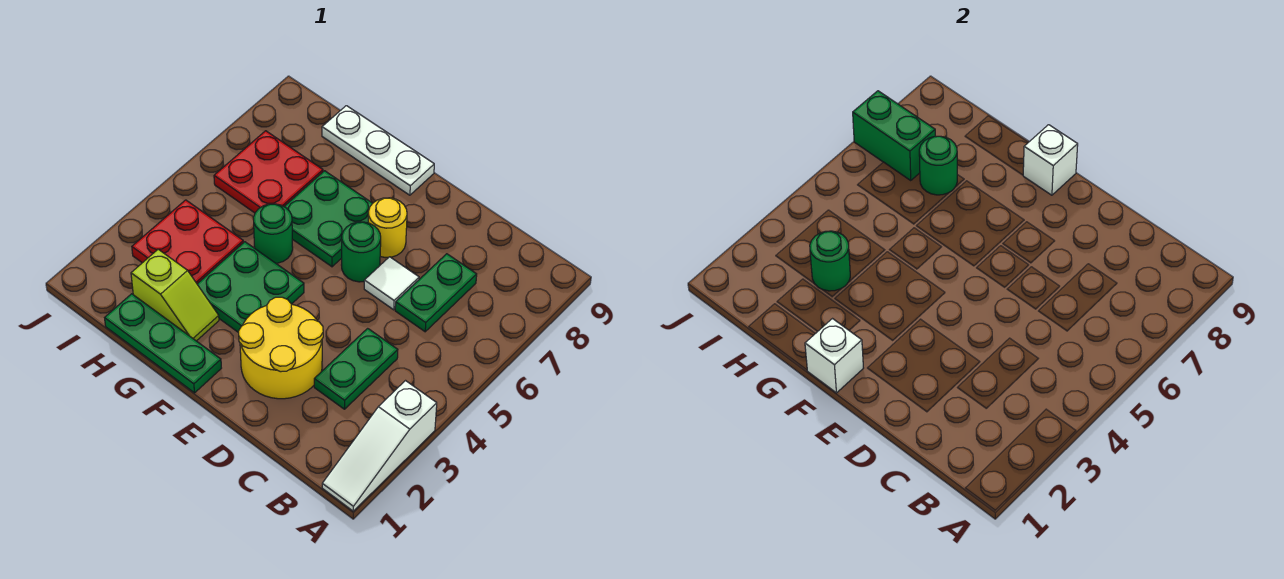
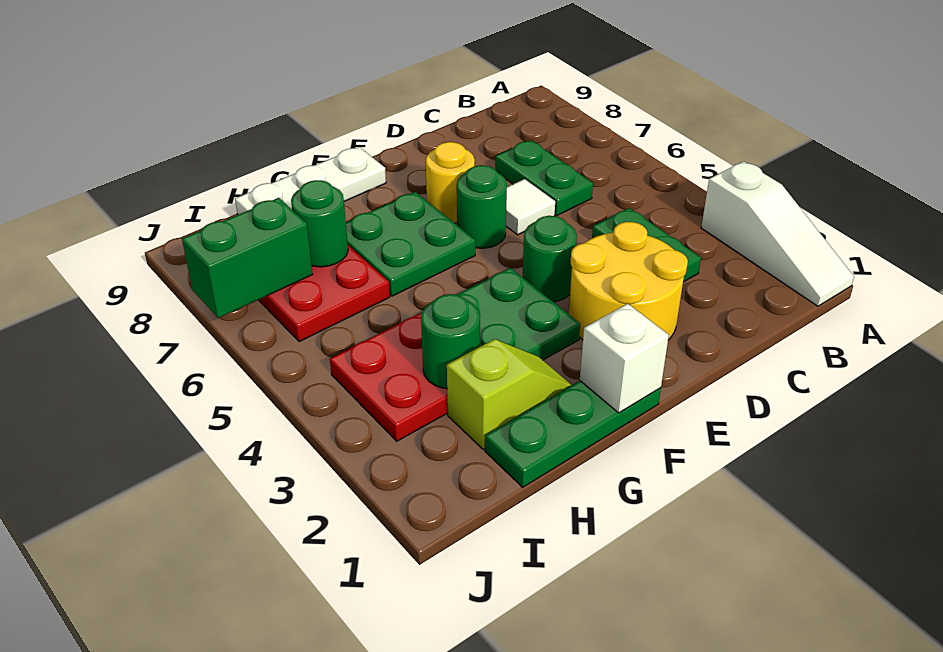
white 1x1 brick [1023,125,1078,195] -> none
green 1x1 round brick [253,204,293,263] -> green 1x1 round brick moved to [523,216,577,302]

